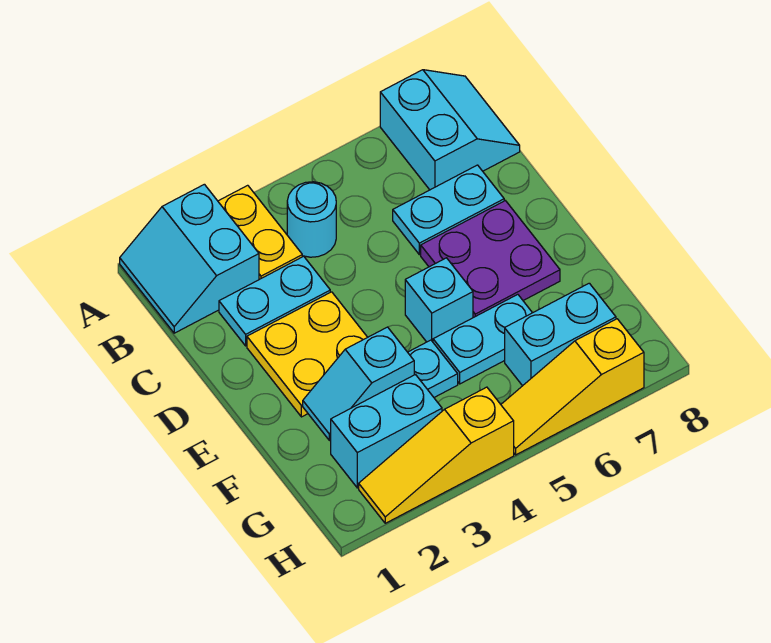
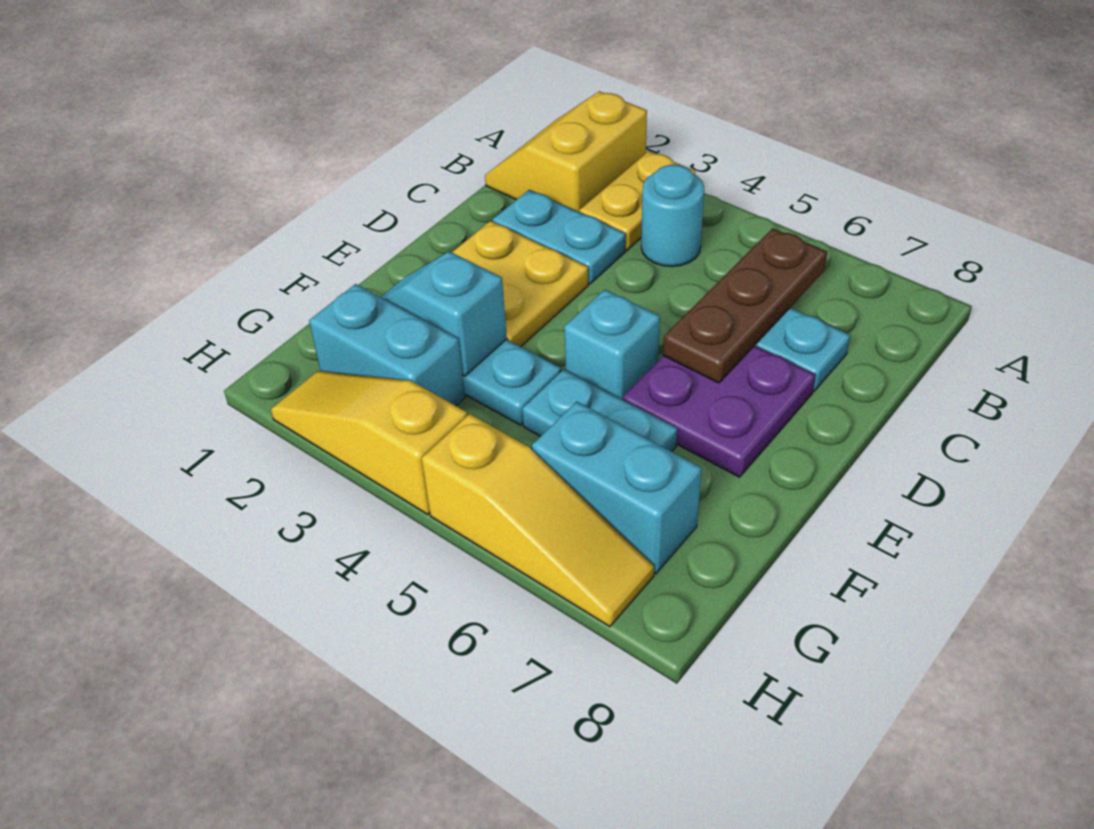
cyan 2x2 slope [120,184,259,333] -> yellow 2x2 slope [485,91,647,212]
cyan 2x2 slope [380,70,520,190] -> none
none -> brown 1x3 plate [663,228,827,383]
yellow 1x3 slope [501,319,644,455] -> yellow 1x3 slope turned to [422,414,654,627]

